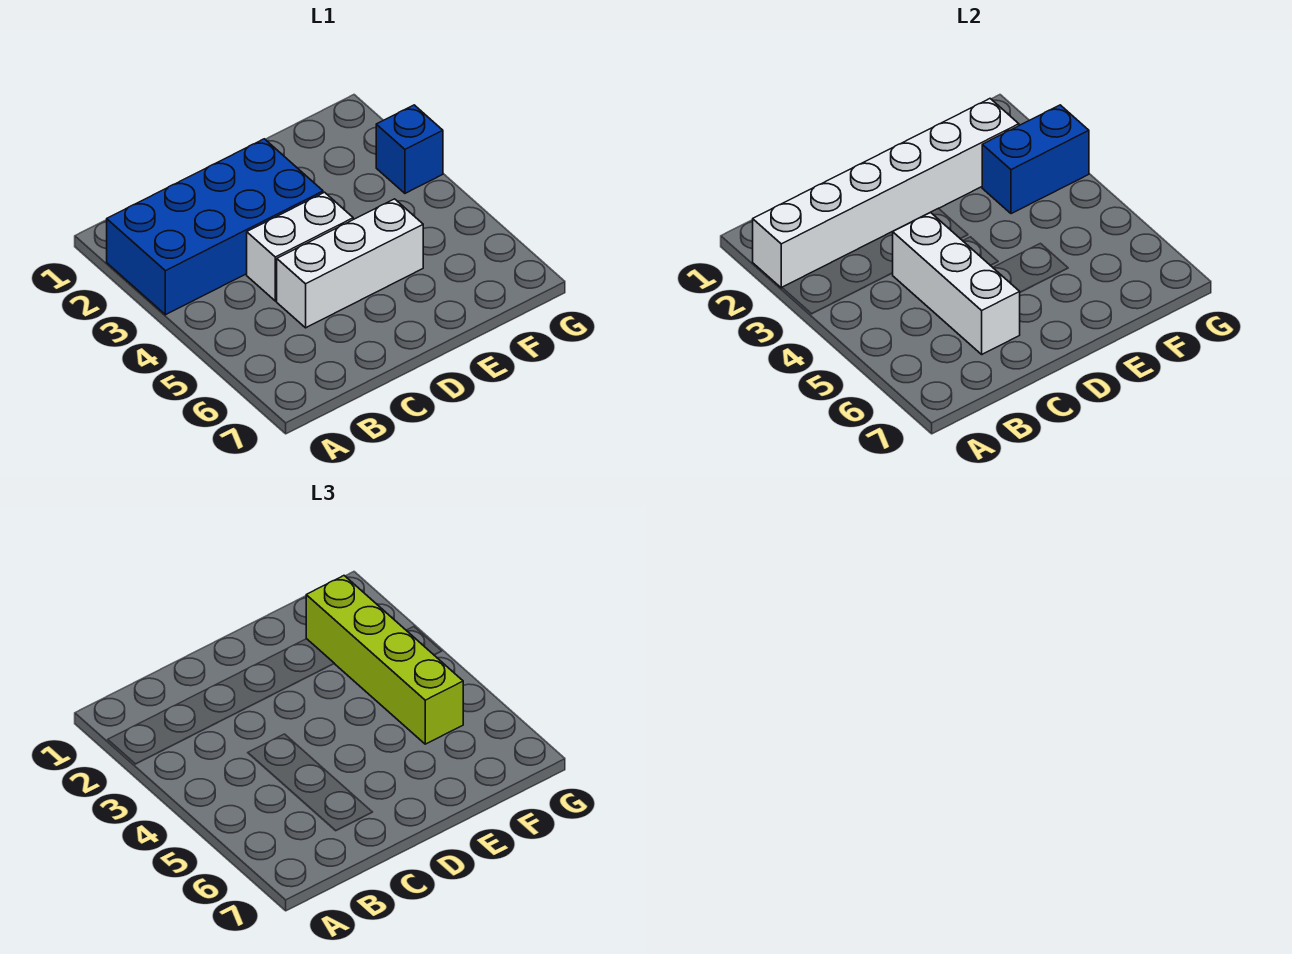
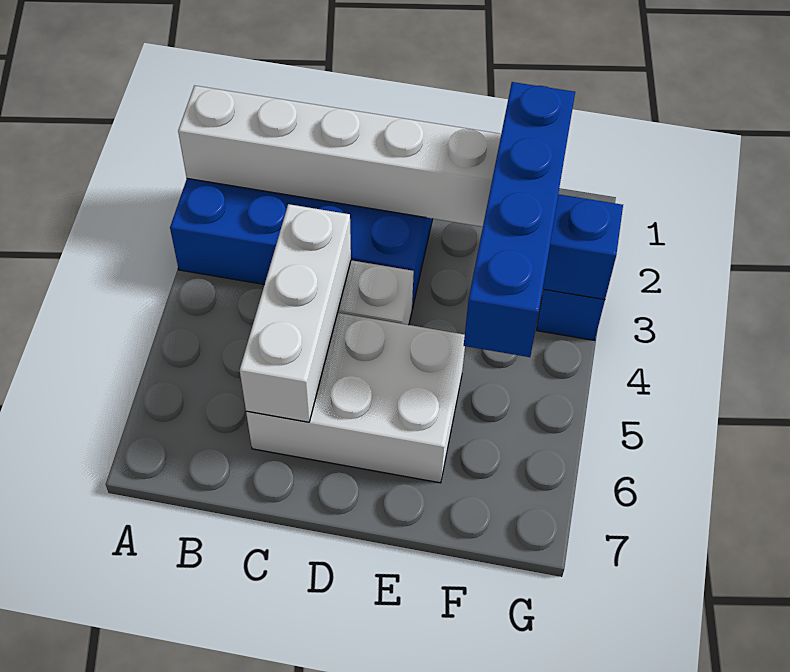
white 1x3 brick [277,199,423,328] -> white 2x3 brick [246,313,465,483]
lime 1x4 brick [306,576,463,744] -> blue 1x4 brick [464,82,575,357]

